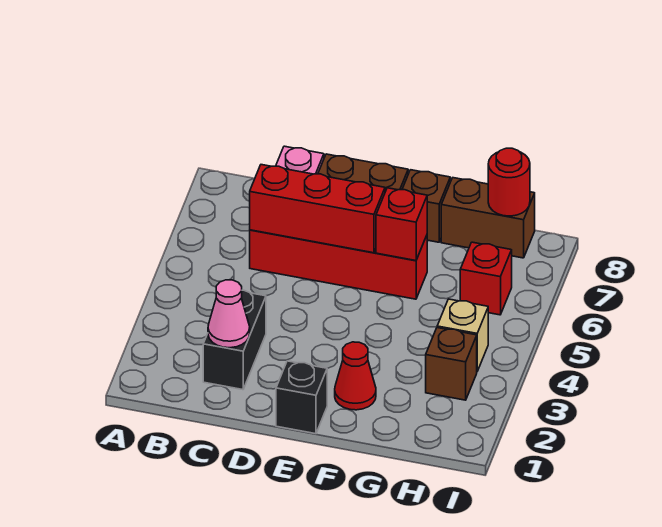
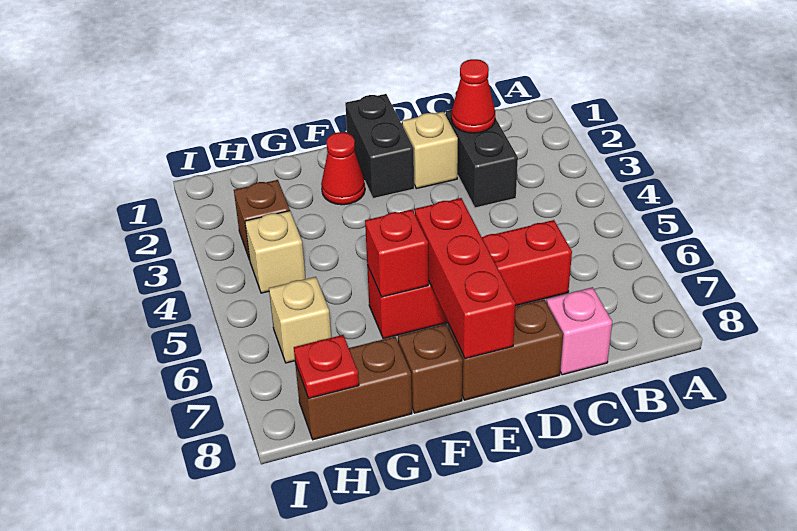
pink 1x1 cone [208,280,250,348] -> red 1x1 cone [451,59,495,133]
red 1x3 brick [250,165,385,253] -> red 1x3 brick turned to [415,198,516,359]
none -> tan 1x1 brick [402,112,458,189]
black 1x1 brick [276,361,327,434] -> black 1x2 brick [345,94,414,198]
red 1x1 brick [460,242,512,315] -> tan 1x1 brick [269,277,331,363]
red 1x1 round brick [488,148,530,216] -> red 1x1 plate [294,335,359,399]

